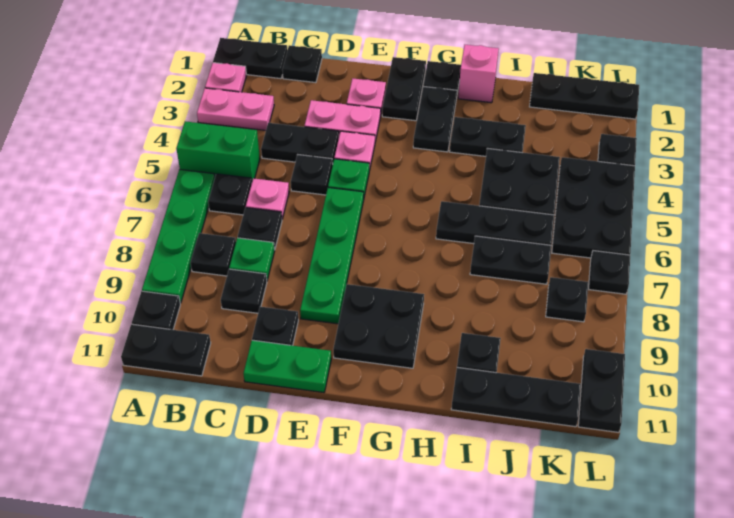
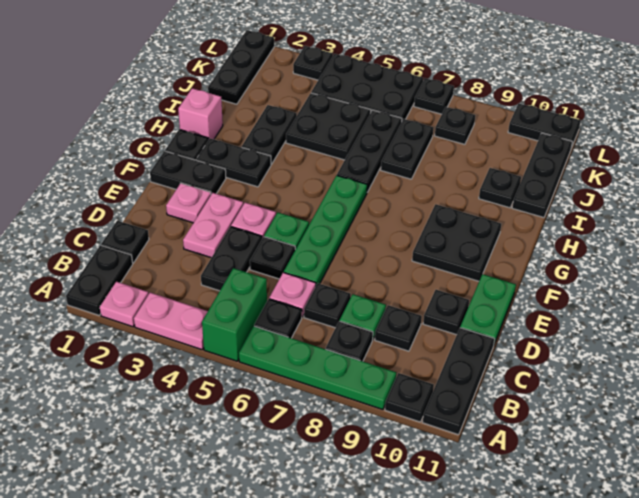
pink 1x2 plate [197,88,274,130] -> pink 1x2 plate turned to [134,293,208,350]
black 1x2 plate [121,324,211,376] -> black 1x3 plate [423,328,495,435]
green 1x4 plate [300,188,364,324] -> green 1x4 plate turned to [284,175,367,285]

